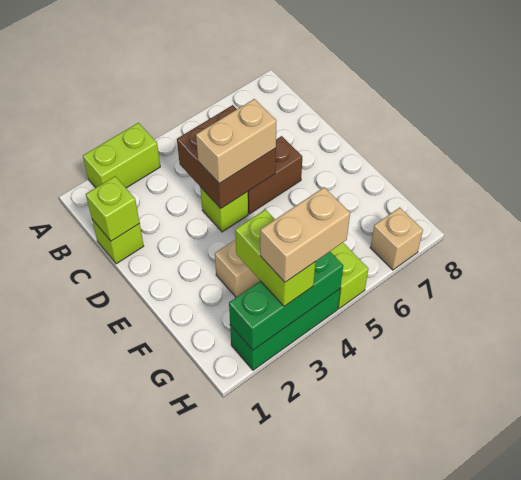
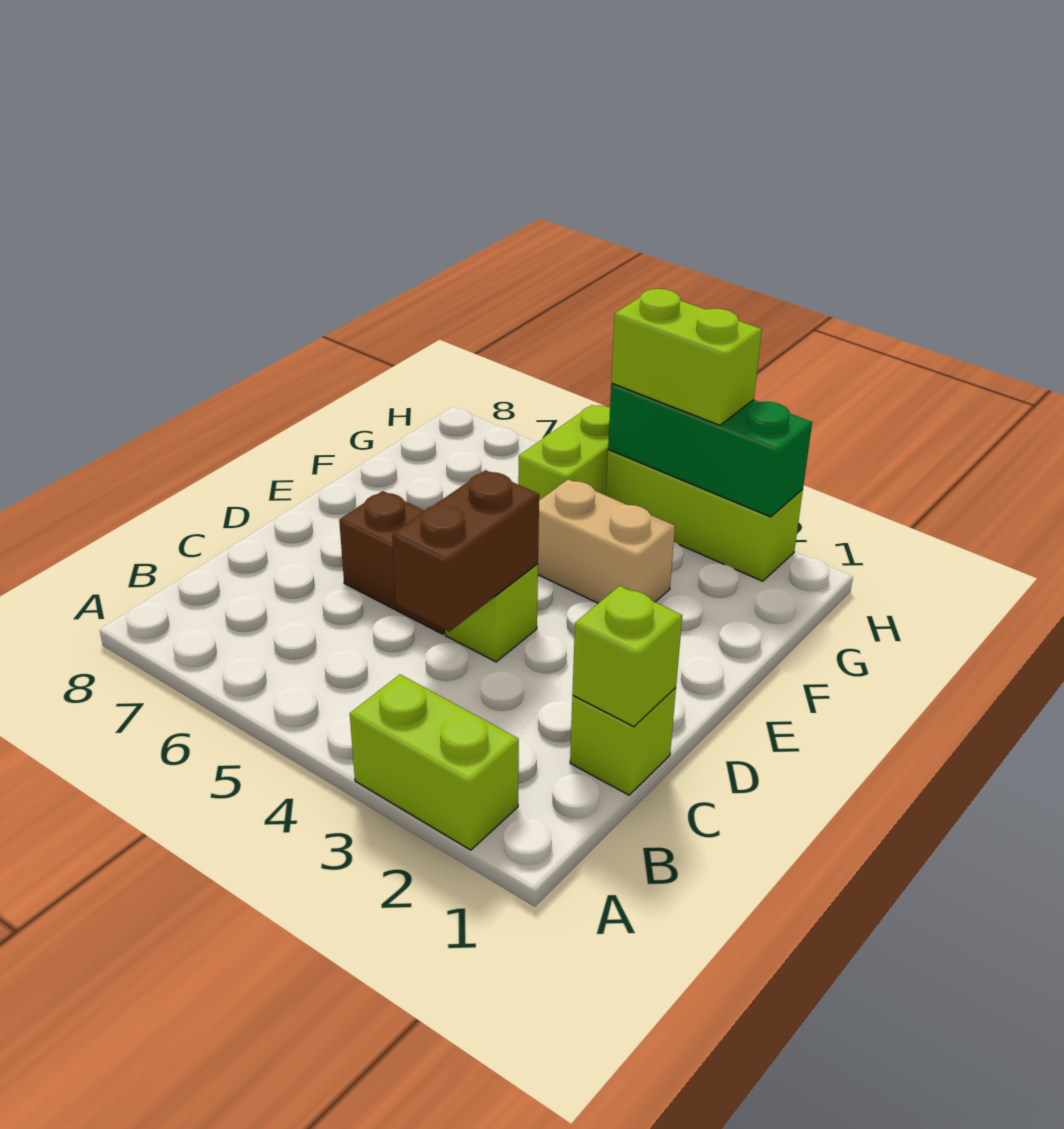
brown 2x2 brick [177,105,276,208] -> brown 1x2 brick [392,470,539,631]
tan 1x2 brick [196,99,276,184] -> none
lime 1x2 brick [235,210,315,306] -> lime 1x2 brick turned to [611,289,762,425]
green 1x3 brick [230,289,340,370] -> lime 1x3 brick [606,450,803,581]
tan 1x2 brick [260,187,350,282] -> none
tan 1x1 brick [370,207,423,270] -> none

